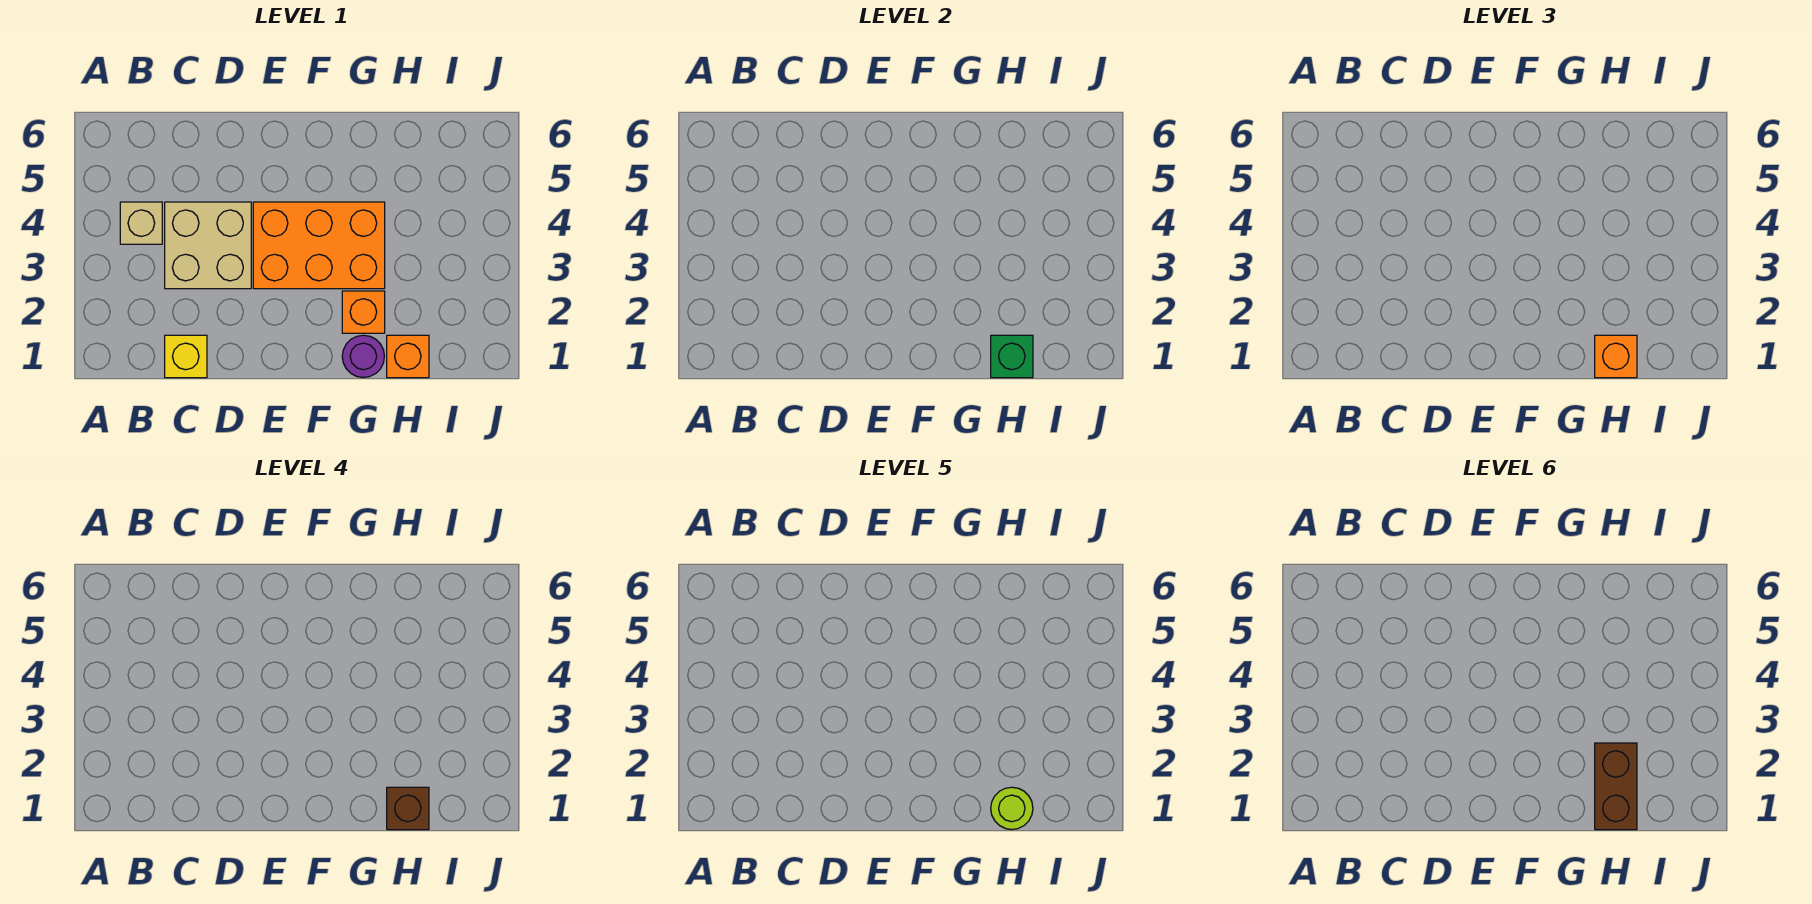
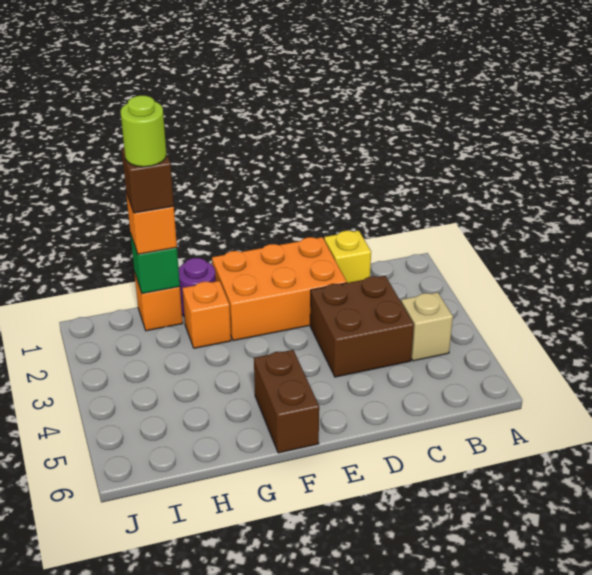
tan 2x2 brick [165,202,251,289] -> brown 2x2 brick [310,276,414,377]
orange 2x3 brick [253,202,385,289] -> orange 2x3 brick moved to [212,237,347,341]
brown 1x2 brick [1595,743,1637,830] -> brown 1x2 brick moved to [254,350,319,453]

